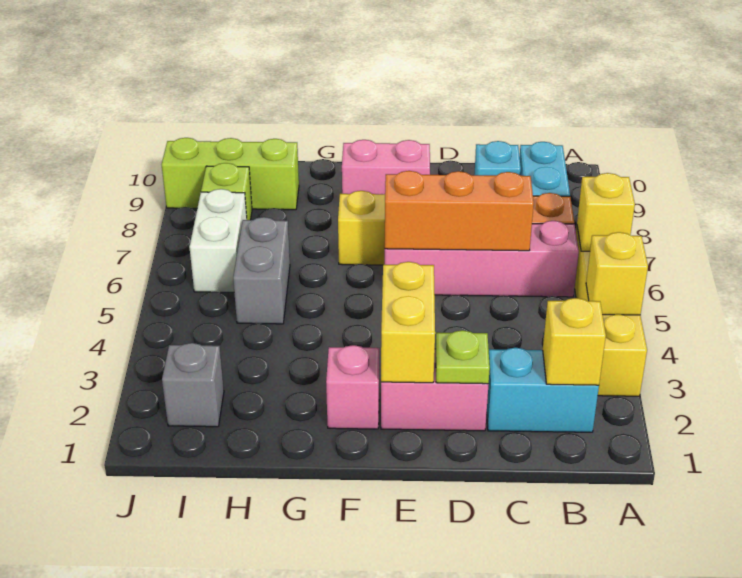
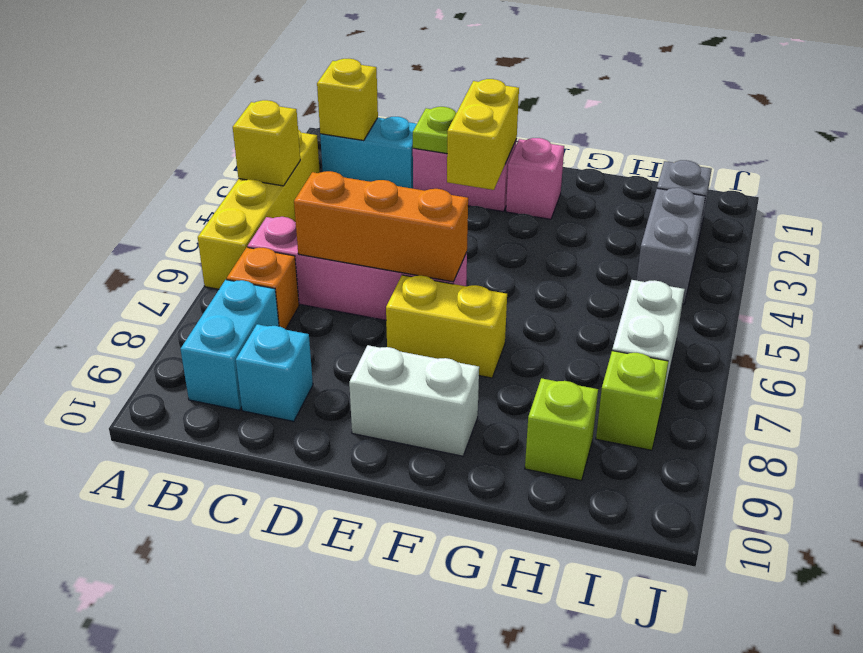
yellow 1x1 brick [577,173,635,251] -> none
pink 1x2 brick [342,140,430,194] -> white 1x2 brick [349,345,479,456]
grey 1x2 brick [233,217,290,324] -> grey 1x2 brick moved to [636,188,706,304]
lime 1x3 brick [161,138,299,210] -> lime 1x1 brick [525,378,598,481]

